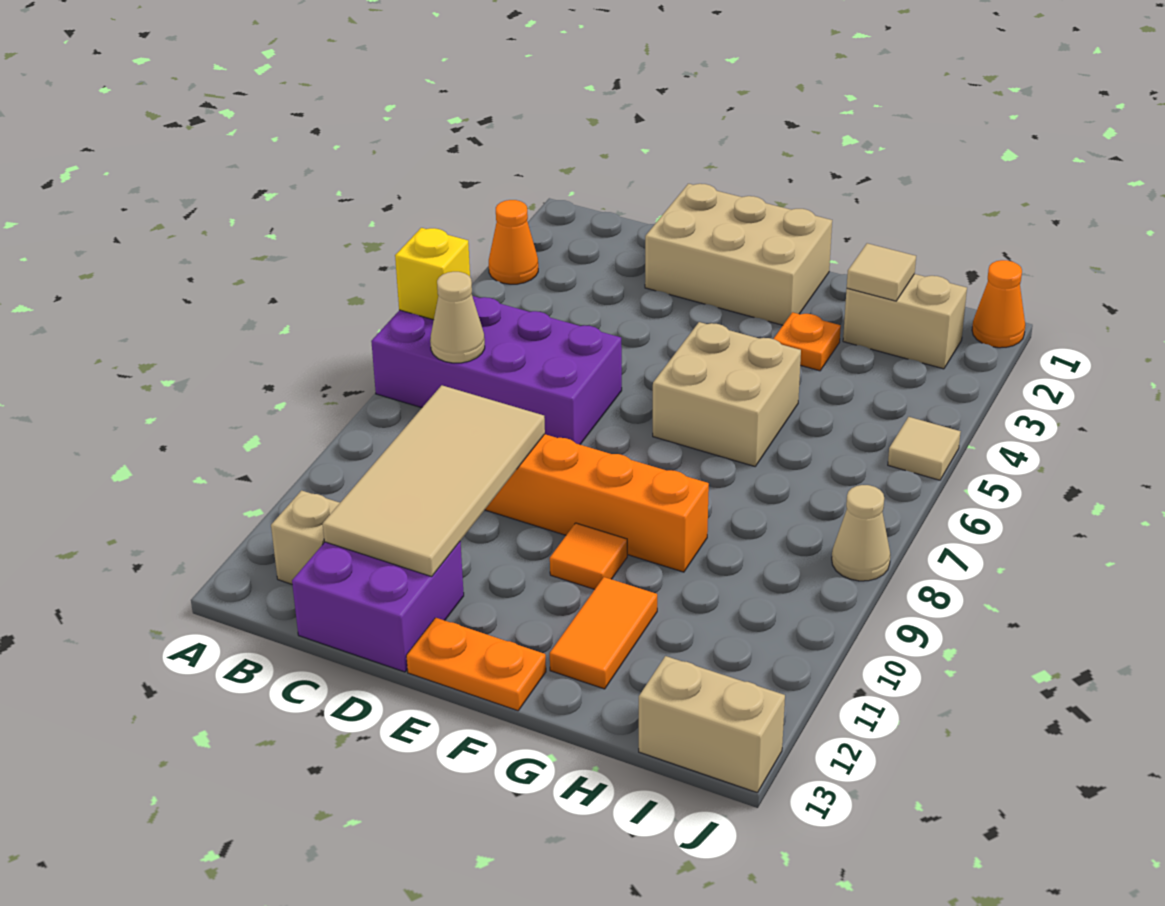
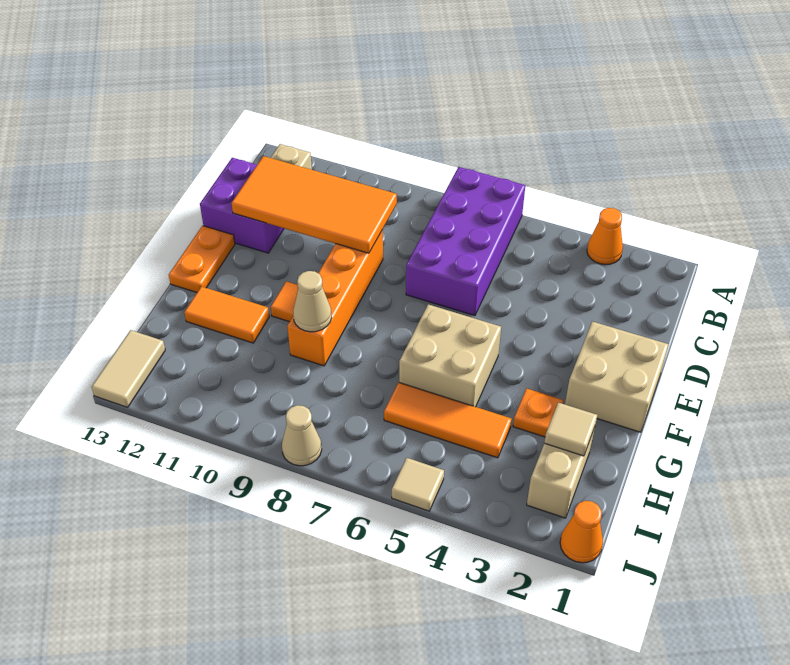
yellow 1x1 brick [395,228,470,320] -> none
tan 1x1 cone [430,272,485,363] -> tan 1x1 cone moved to [293,271,332,332]
tan 2x4 tile [323,385,545,577] -> orange 2x4 tile [232,156,397,253]
tan 2x3 brick [645,184,832,325] -> tan 2x2 brick [565,322,669,432]
none -> orange 1x3 tile [384,383,511,458]
tan 1x2 brick [639,656,785,793] -> tan 1x2 tile [91,330,165,407]

